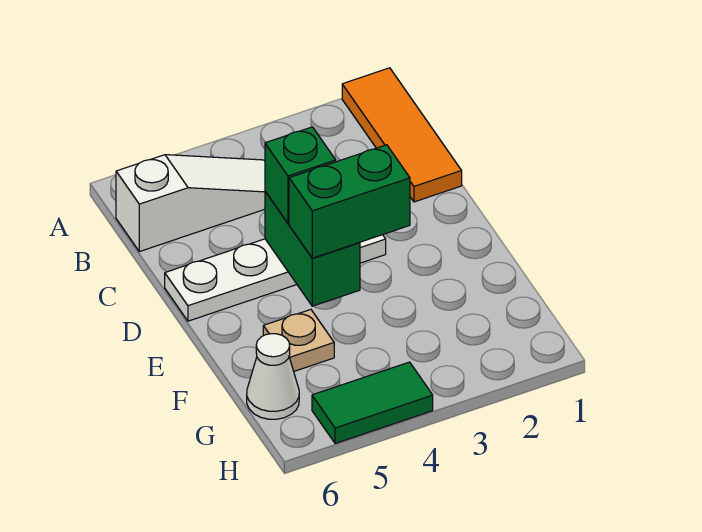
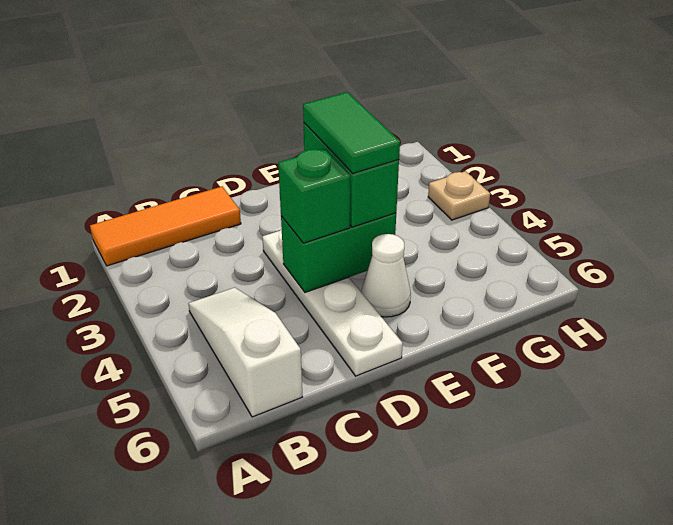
tan 1x1 plate [263,309,334,371] -> tan 1x1 plate moved to [428,171,490,220]
white 1x1 cone [247,334,299,419] -> white 1x1 cone moved to [361,234,411,317]
green 1x2 tile [312,362,433,444] -> green 1x2 tile moved to [303,92,400,174]

